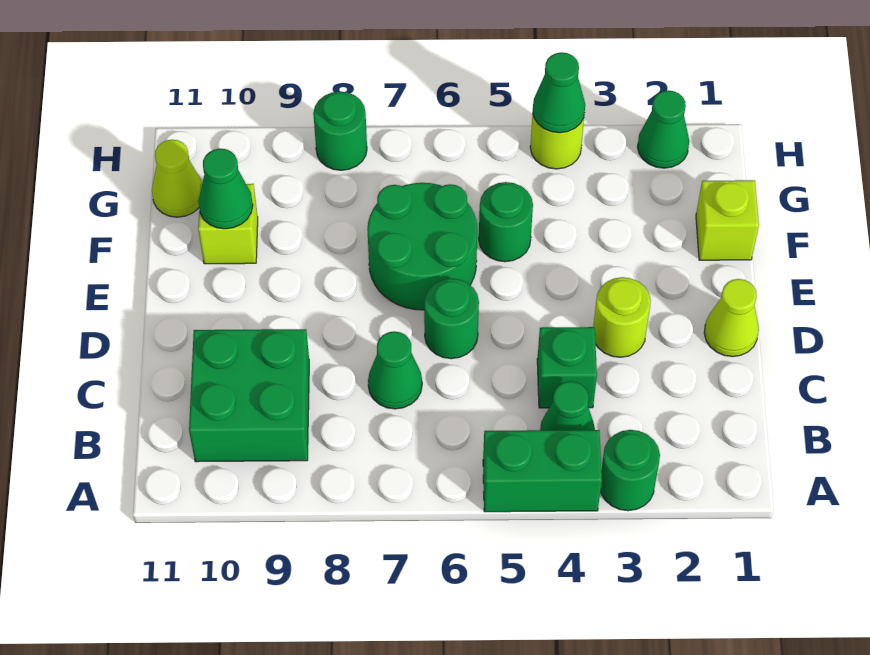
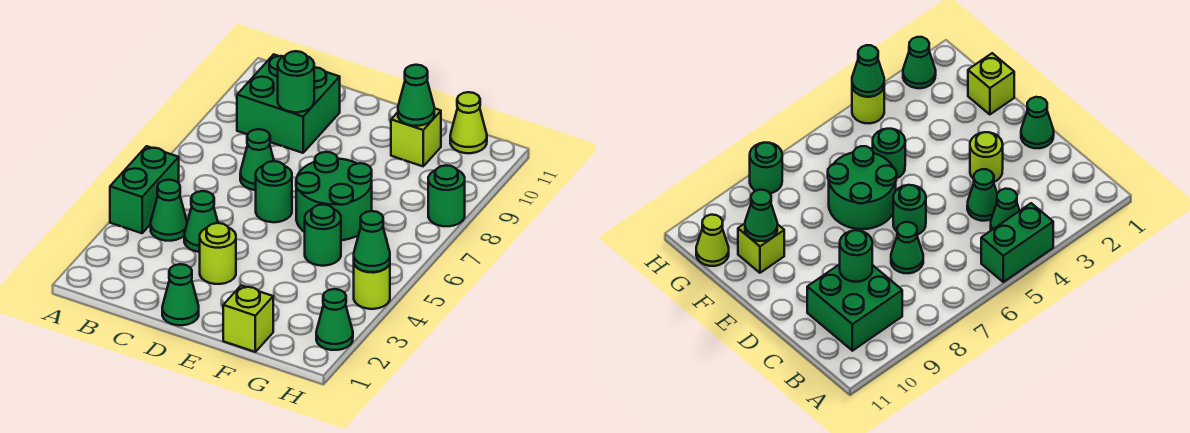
green 1x1 round brick [601,430,660,511] -> green 1x1 round brick moved to [278,51,314,112]
green 1x1 brick [537,327,597,408] -> green 1x1 cone [184,191,218,252]
lime 1x1 cone [704,279,759,357] -> green 1x1 cone [162,264,199,325]

